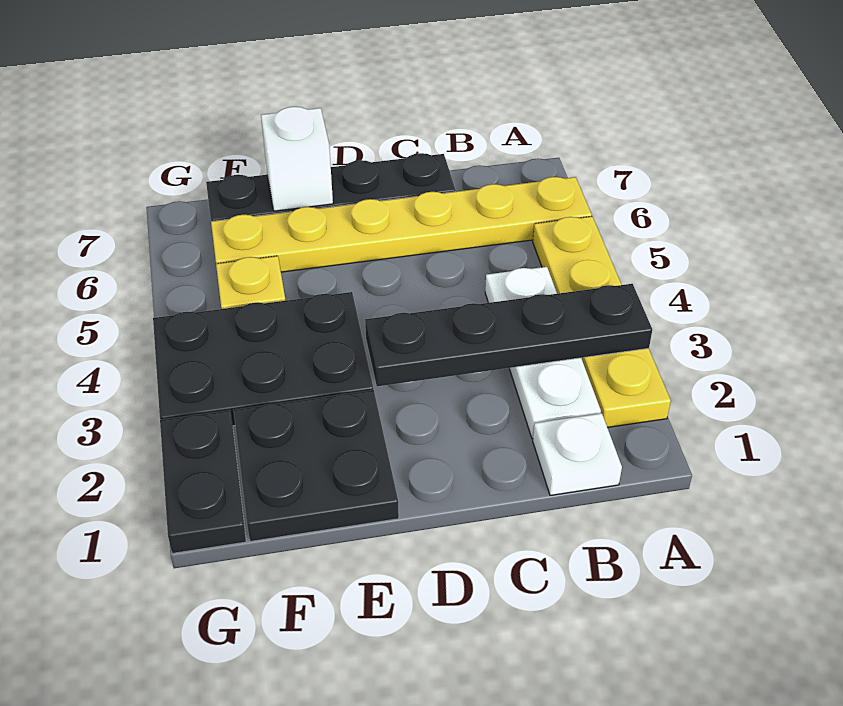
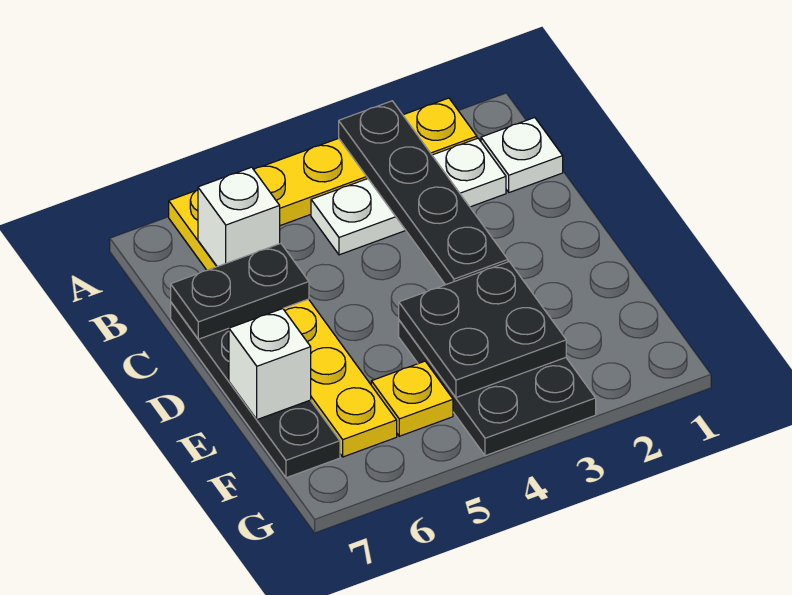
none -> white 1x1 brick [198,167,280,267]
black 2x2 plate [234,390,399,541] -> black 2x2 plate moved to [399,262,566,397]
black 1x2 plate [160,410,246,553] -> black 1x2 plate moved to [171,243,309,339]

